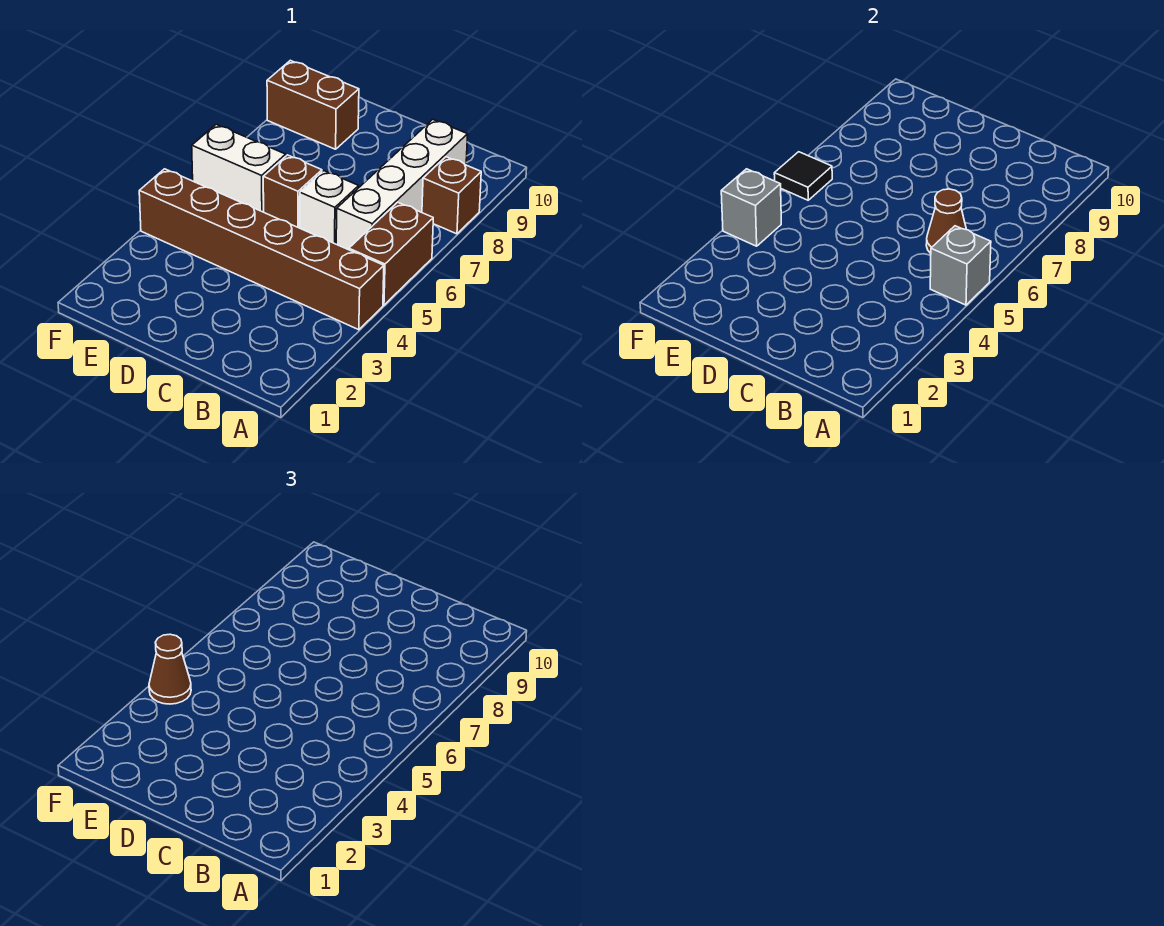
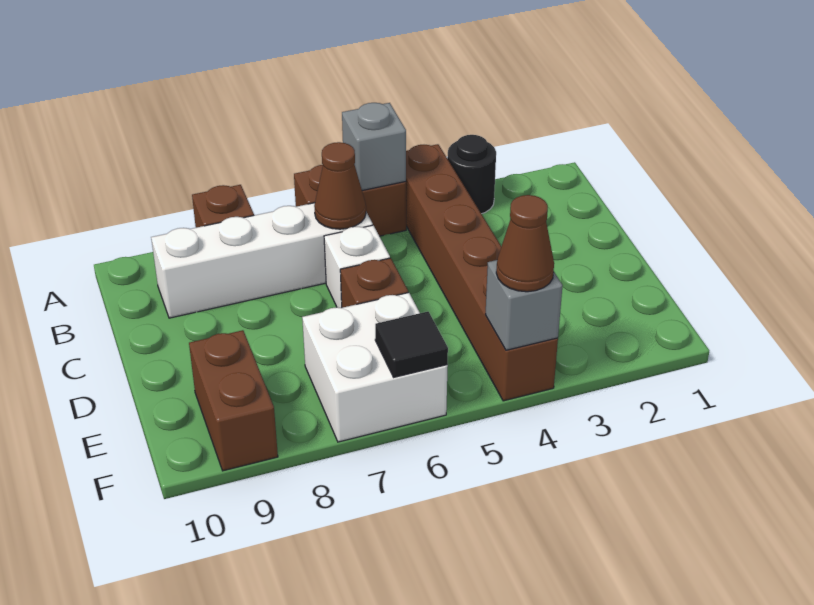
none -> black 1x1 round brick [447,135,496,214]
white 1x2 brick [192,124,286,212] -> white 2x2 brick [302,292,448,442]

